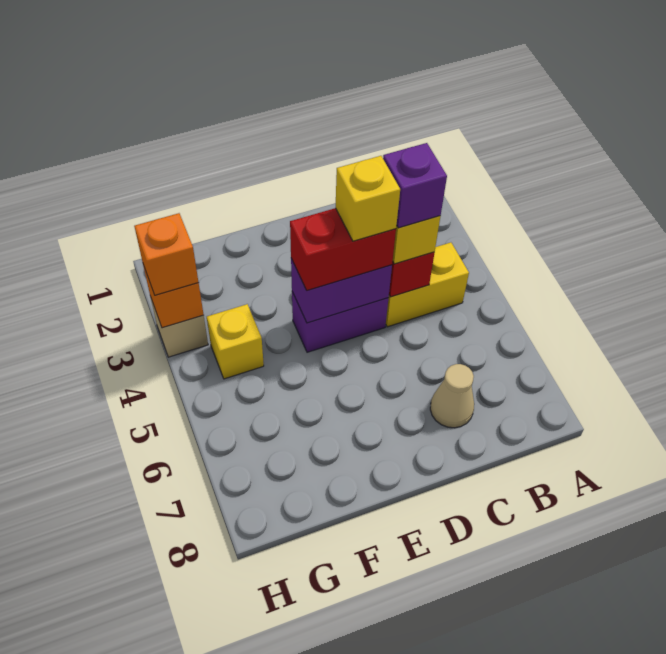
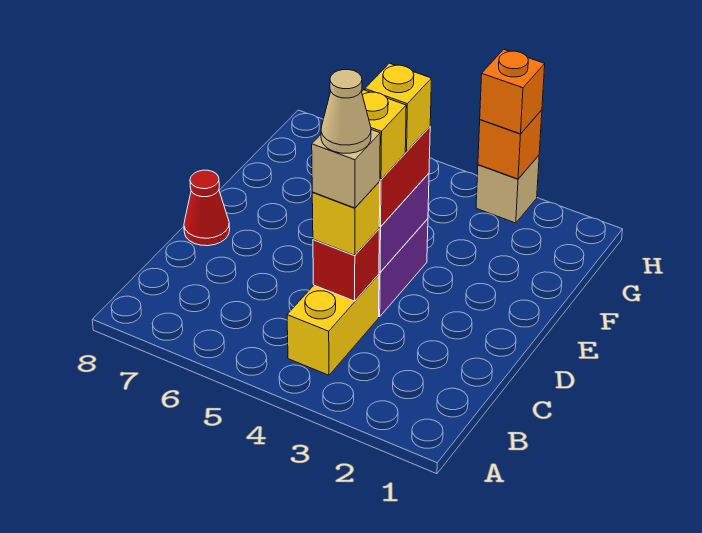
purple 1x1 brick [383,143,447,228] -> tan 1x1 brick [312,130,380,208]
tan 1x1 cone [430,364,474,428] -> tan 1x1 cone moved to [321,70,371,153]
none -> red 1x1 cone [184,170,230,246]
yellow 1x1 brick [207,304,264,379] -> yellow 1x1 brick moved to [365,63,432,152]

